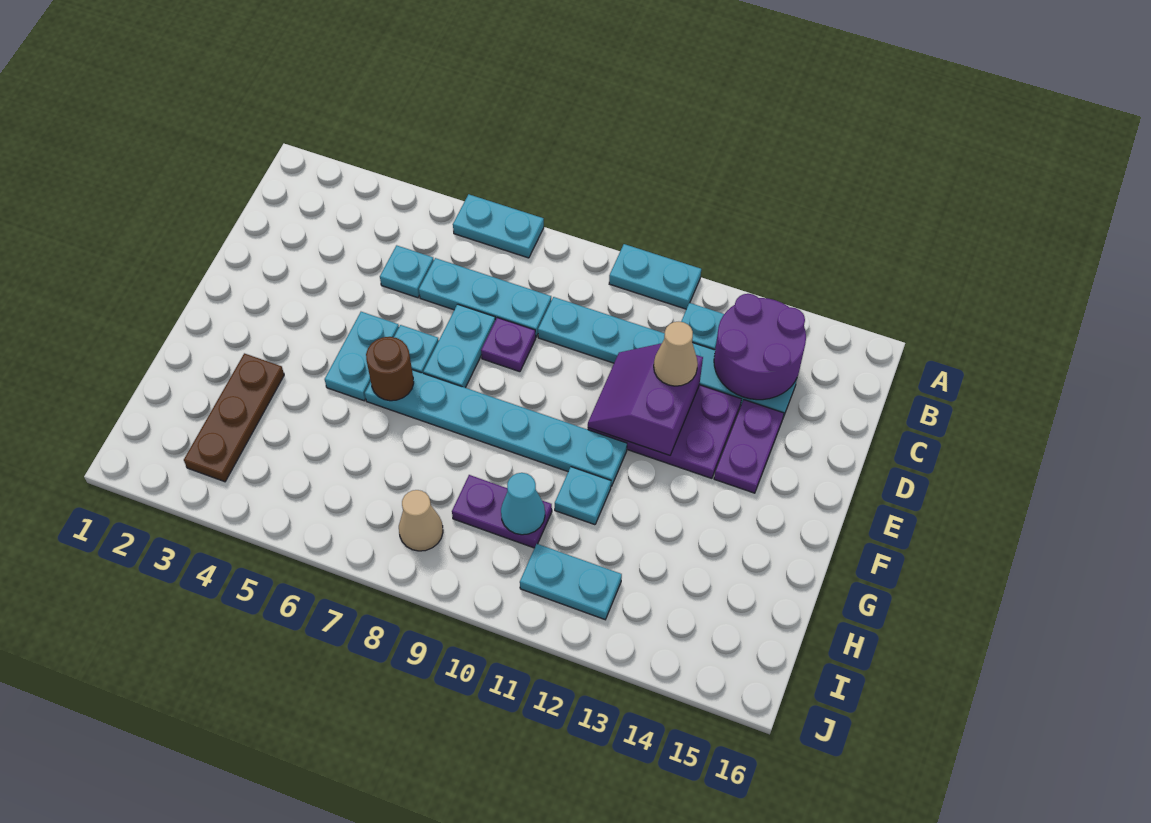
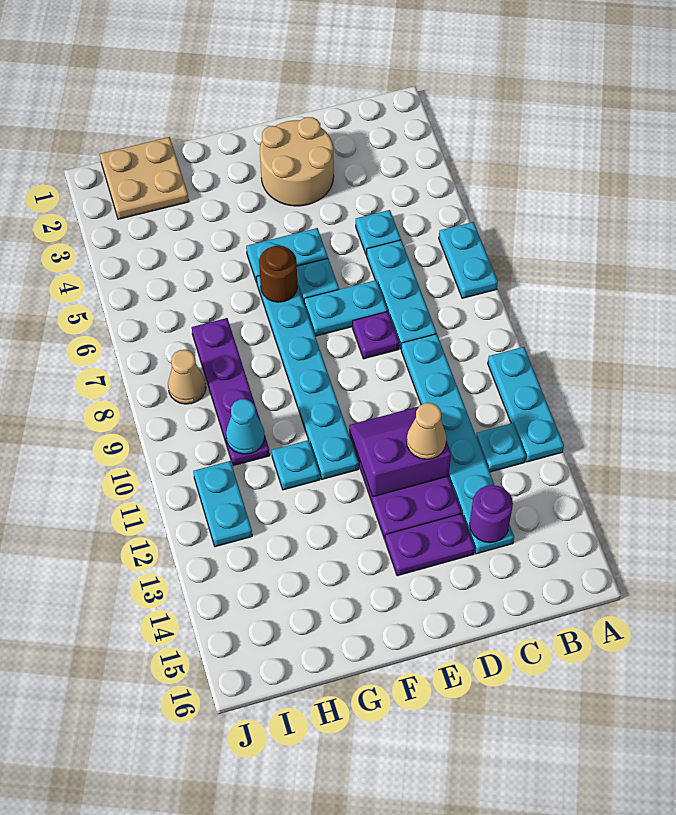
cyan 1x2 plate [609,244,701,309] -> cyan 1x3 plate [488,347,564,462]
purple 2x2 round brick [714,294,806,400] -> purple 1x1 round brick [470,485,513,543]
none -> tan 2x2 round brick [260,117,334,206]
brown 1x3 plate [184,353,284,482] -> none
none -> tan 2x2 plate [100,137,189,219]
purple 1x2 plate [452,475,552,548] -> purple 1x4 plate [192,318,270,466]

